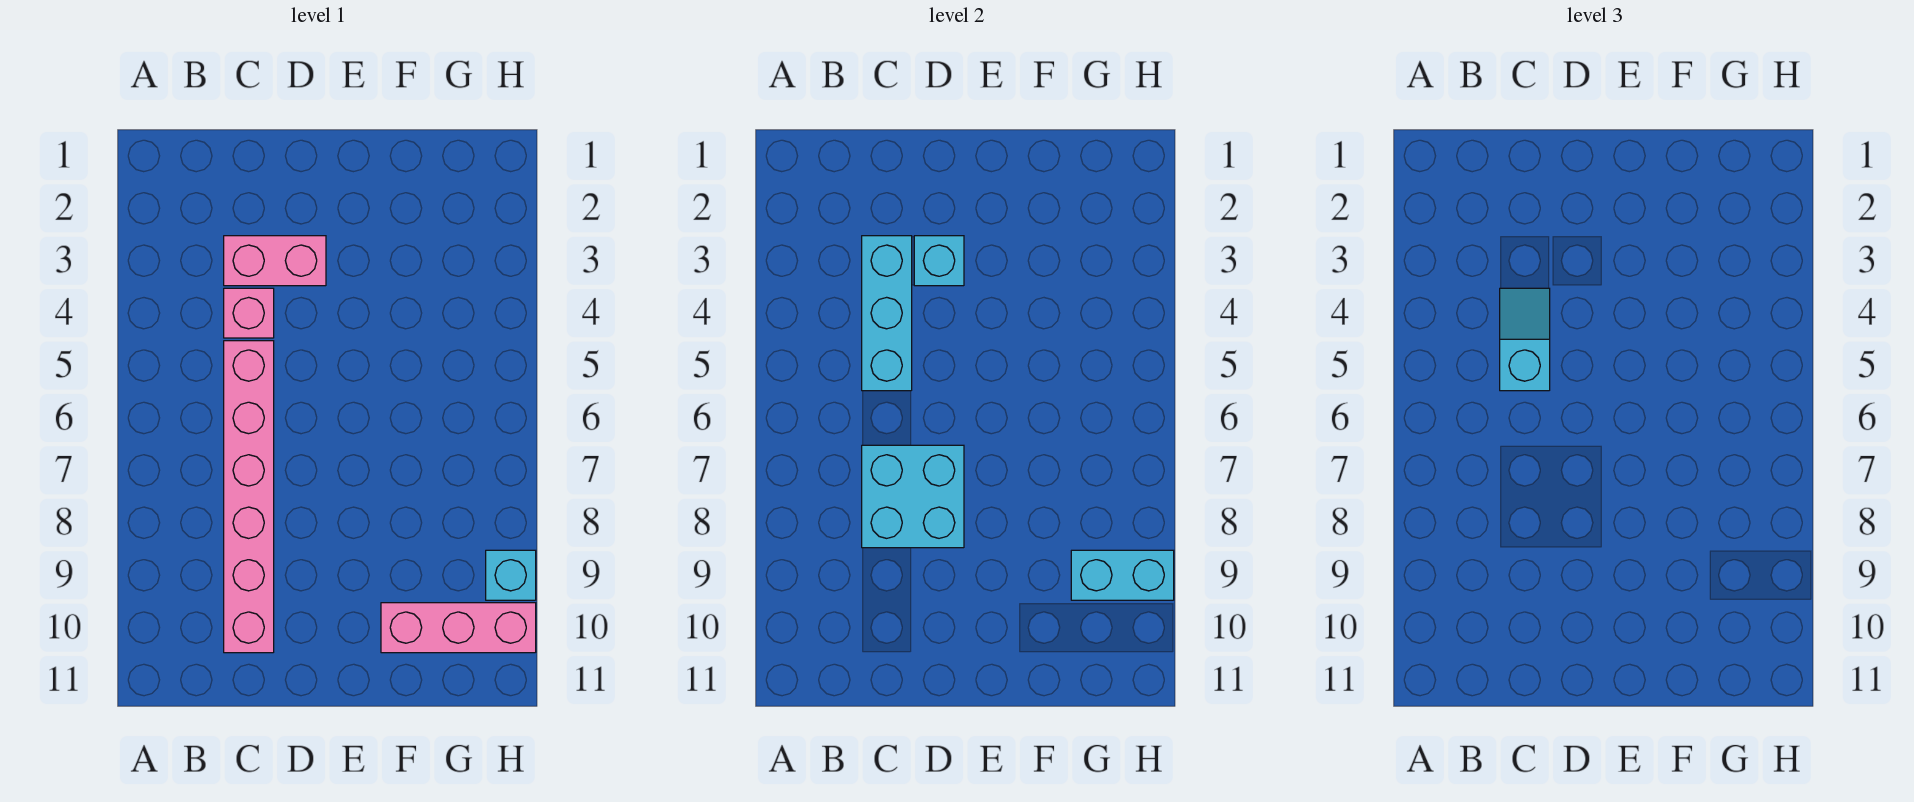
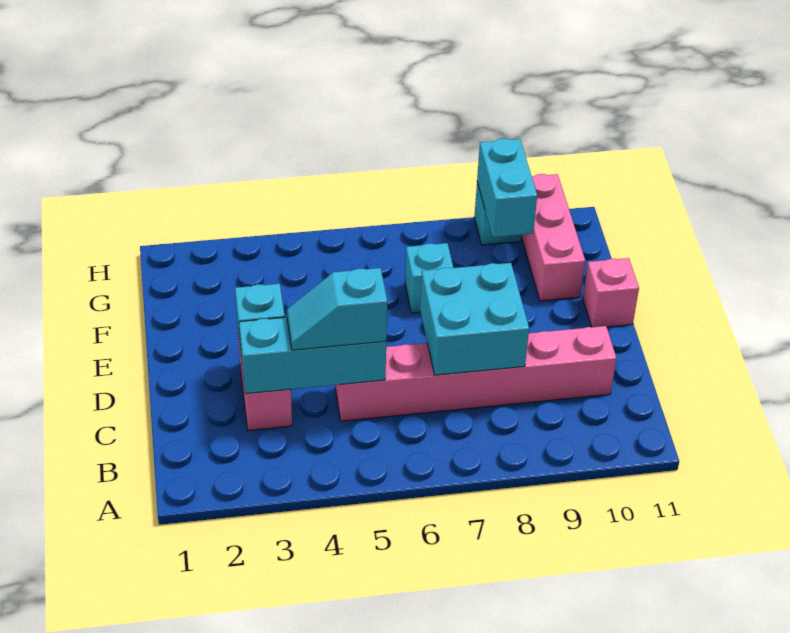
pink 1x1 brick [224,288,274,338] -> pink 1x1 brick moved to [583,258,639,327]
none -> cyan 1x1 brick [405,243,454,313]

